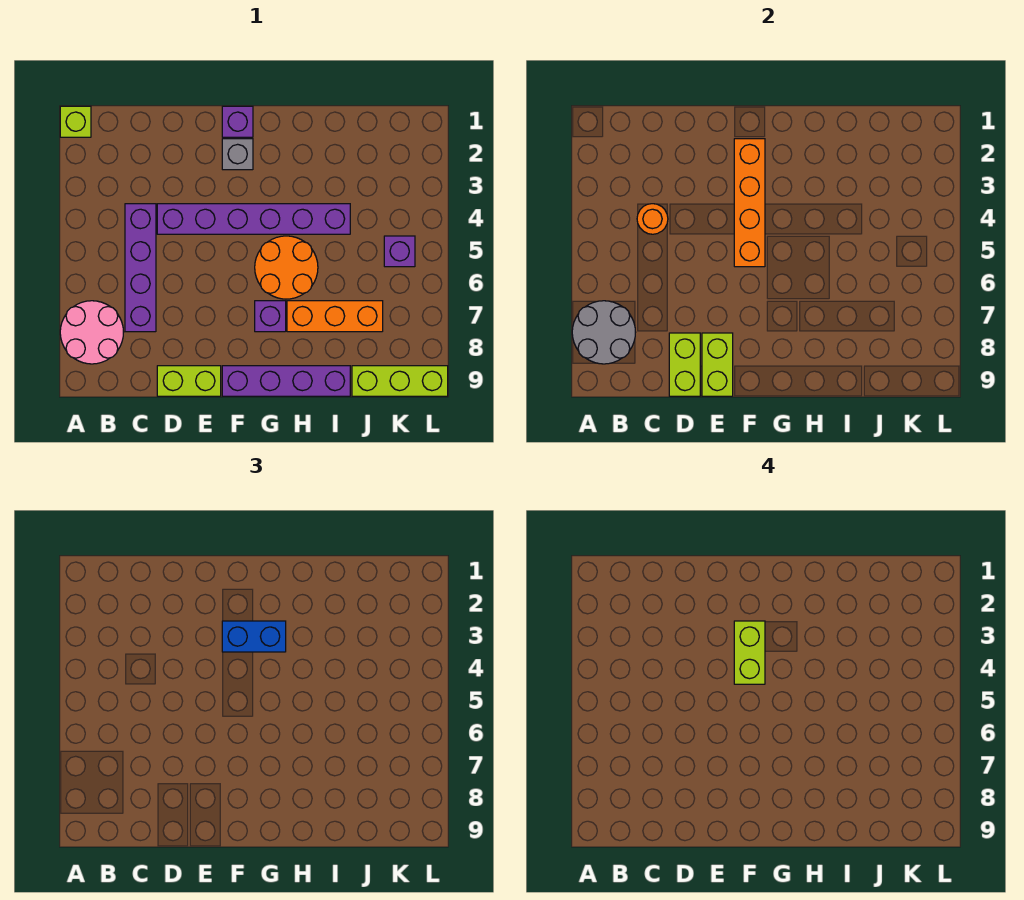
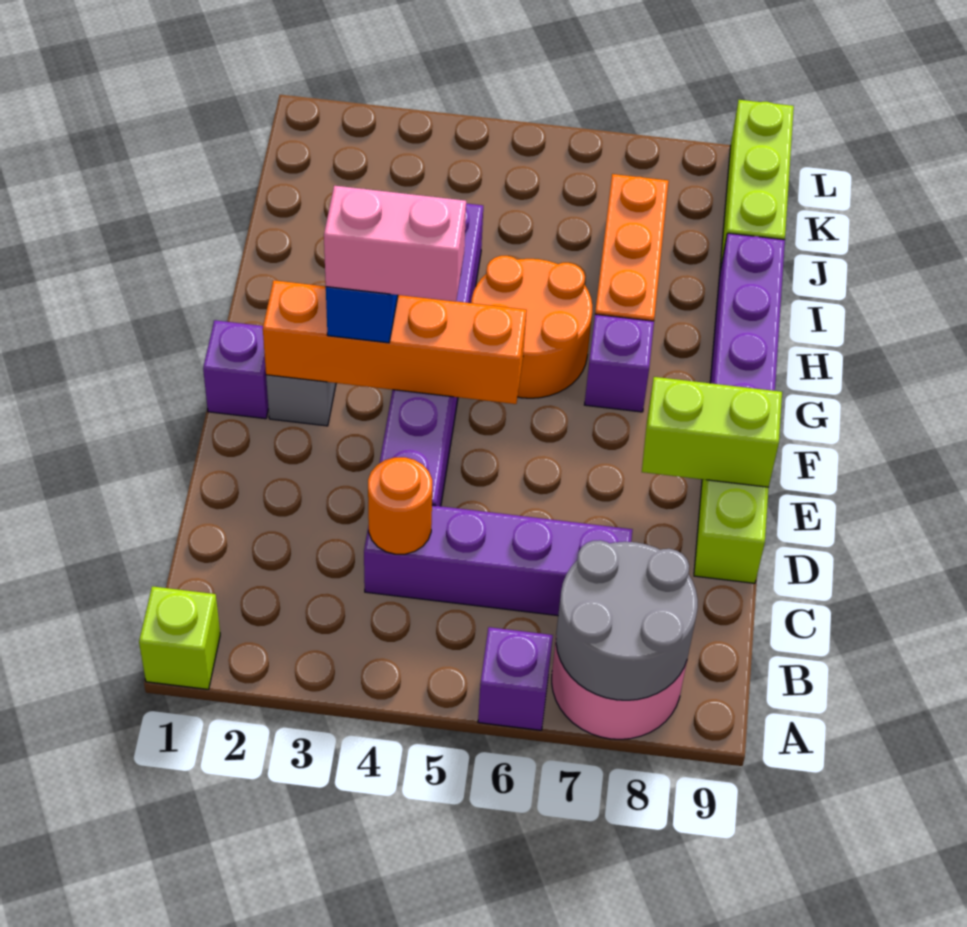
lime 1x2 brick [669,333,700,396] -> none
lime 1x2 brick [734,621,765,684] -> pink 1x2 brick [324,186,466,302]
purple 1x1 brick [384,236,415,267] -> purple 1x1 brick moved to [478,627,553,730]

